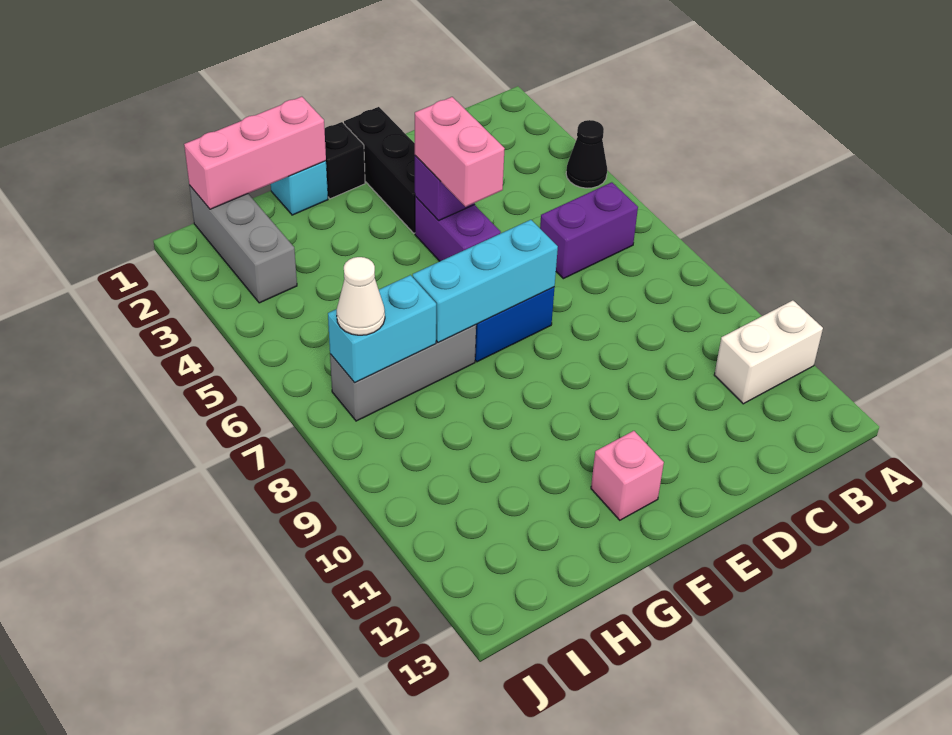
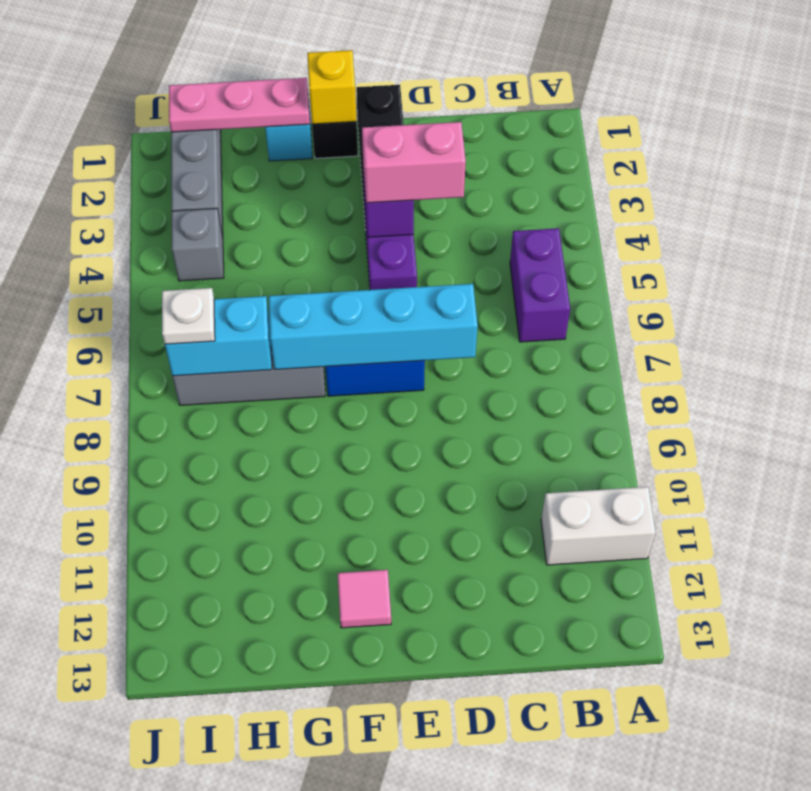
black 1x1 cone [566,120,607,188] -> none
purple 1x2 brick [540,182,638,279] -> purple 1x2 brick turned to [510,228,570,342]
pink 1x2 brick [415,97,505,207] -> pink 1x2 brick turned to [362,122,466,203]
cyan 1x3 brick [413,220,558,342] -> cyan 1x4 brick [269,284,478,370]
none -> yellow 1x1 brick [307,50,357,124]
pink 1x1 brick [591,431,664,520] -> pink 1x1 tile [338,570,391,628]
pink 1x3 brick [184,97,326,209] -> pink 1x3 plate [169,78,310,132]
none -> grey 1x1 brick [172,208,224,281]
white 1x1 cone [337,257,385,335] -> white 1x1 plate [162,288,215,344]

